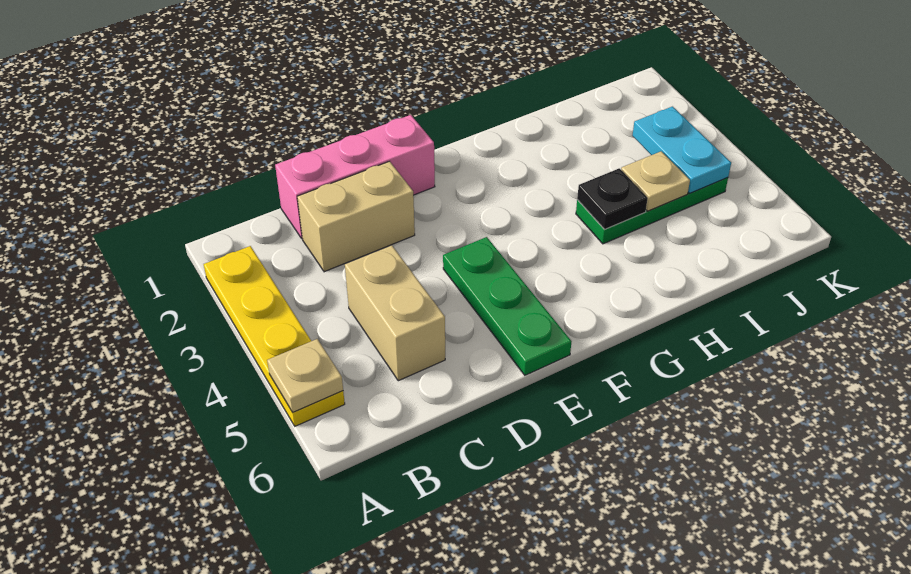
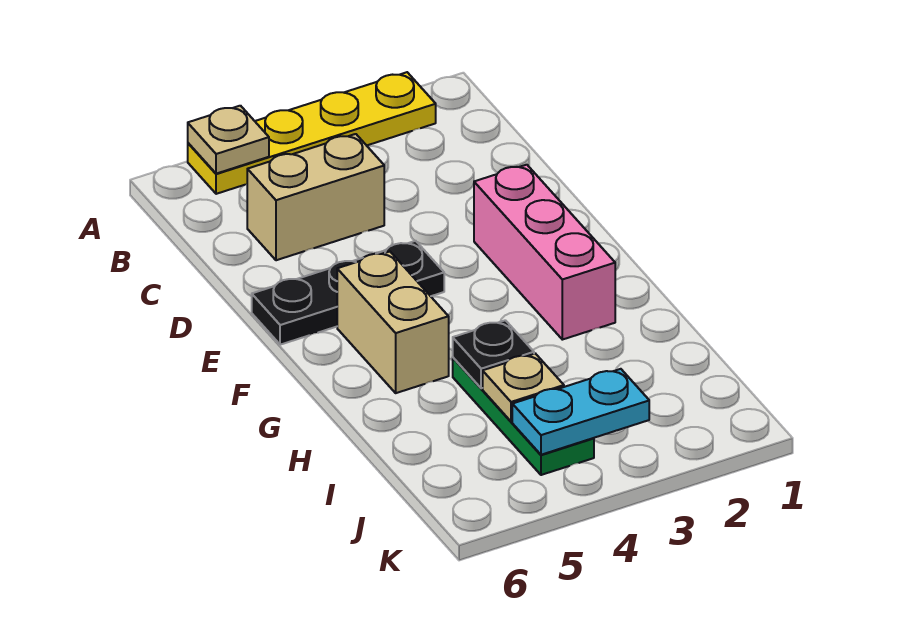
pink 1x3 brick [275,115,435,238] -> pink 1x3 brick moved to [474,165,615,340]
tan 1x2 brick [297,161,415,272] -> tan 1x2 brick moved to [337,252,449,393]
green 1x3 plate [443,237,572,375] -> black 1x3 plate [252,241,444,345]

